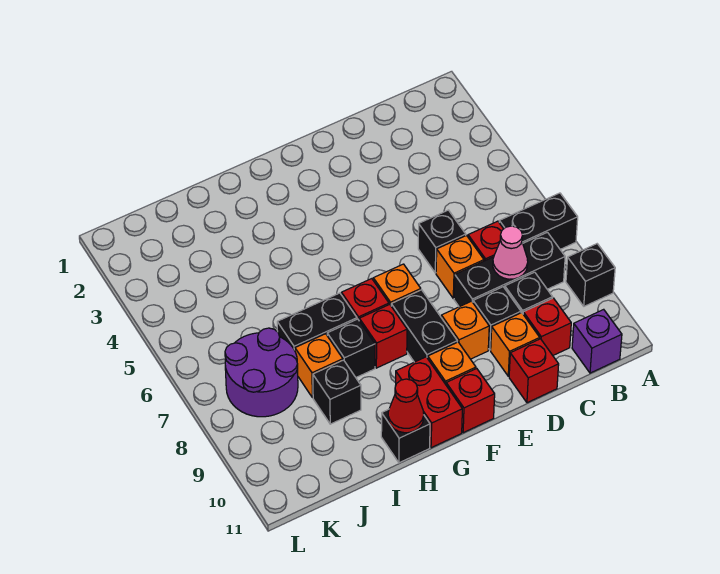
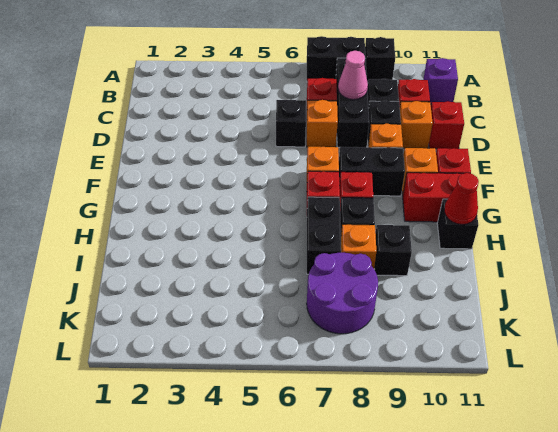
black 1x2 brick [499,193,578,249] -> black 1x2 brick turned to [307,36,366,79]

